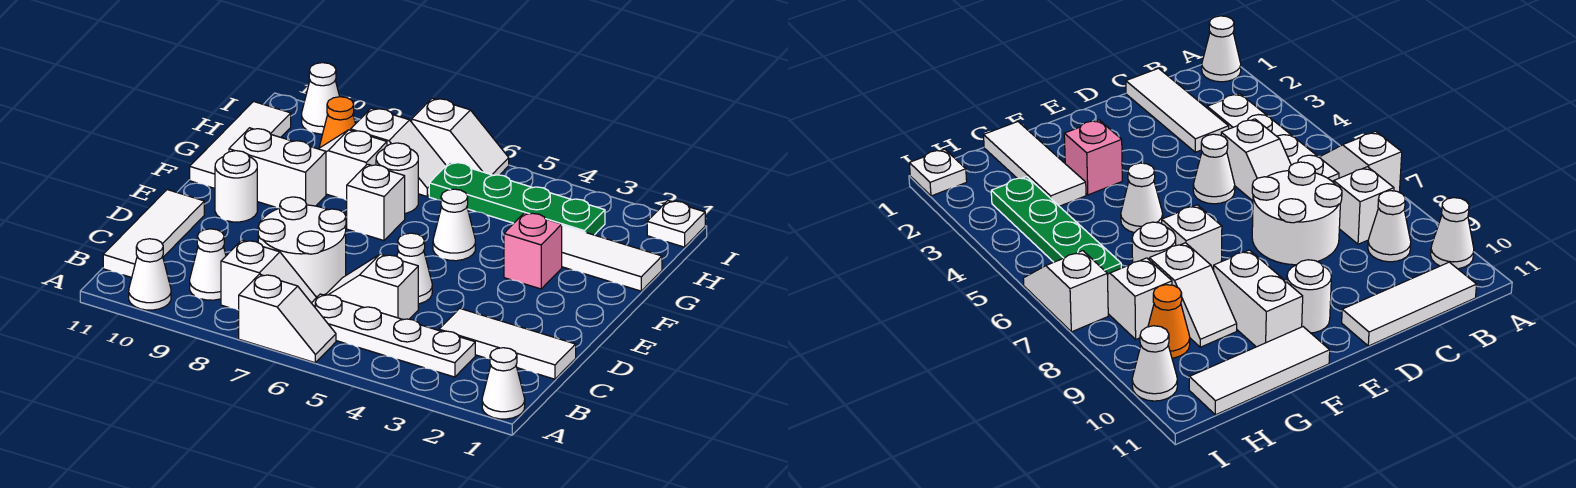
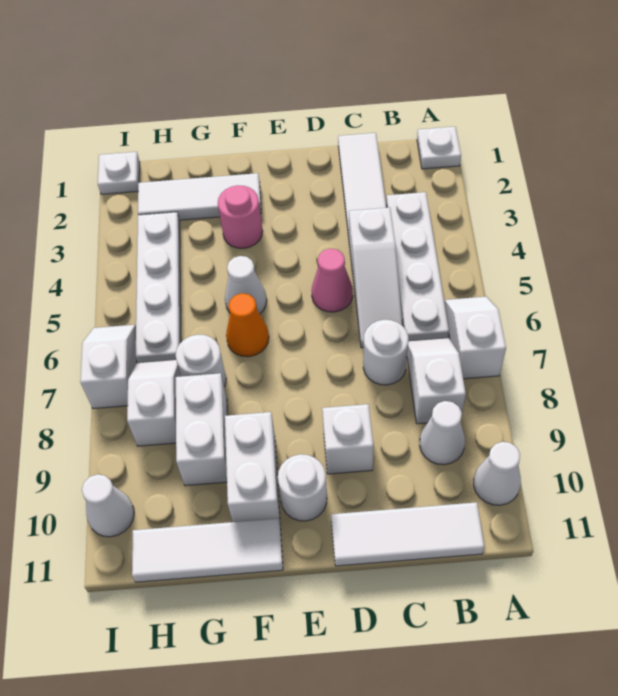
white 1x1 cone [482,348,525,419] -> white 1x1 plate [417,127,461,169]
white 1x2 slope [326,254,418,320] -> white 1x3 slope [349,207,402,348]
white 2x2 round brick [258,197,346,297] -> white 1x1 round brick [363,320,408,385]
white 1x1 cone [397,233,432,304] -> pink 1x1 cone [312,249,353,312]
pink 1x1 brick [504,213,562,289] -> pink 1x1 round brick [218,186,262,248]
white 1x1 brick [347,164,405,241] -> white 1x1 brick moved to [322,404,373,474]
white 1x3 tile [562,225,662,291] -> white 1x3 tile turned to [138,173,261,220]
white 1x2 slope [319,130,387,200] -> white 1x2 brick [176,373,228,486]
green 1x4 plate [429,162,605,235] -> white 1x4 plate [136,212,181,362]
orange 1x1 cone [319,97,355,148] -> orange 1x1 cone moved to [226,293,269,357]

